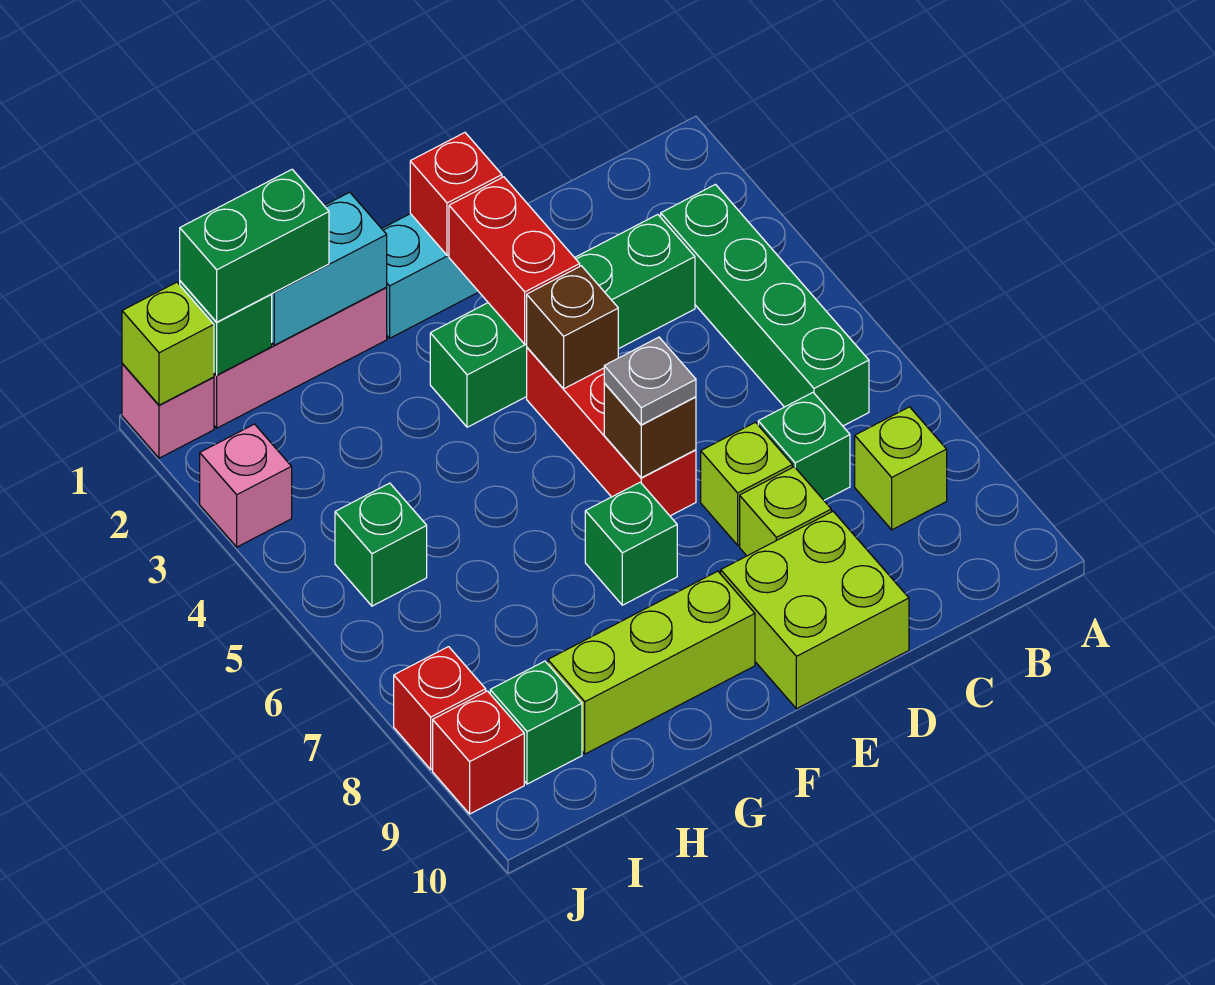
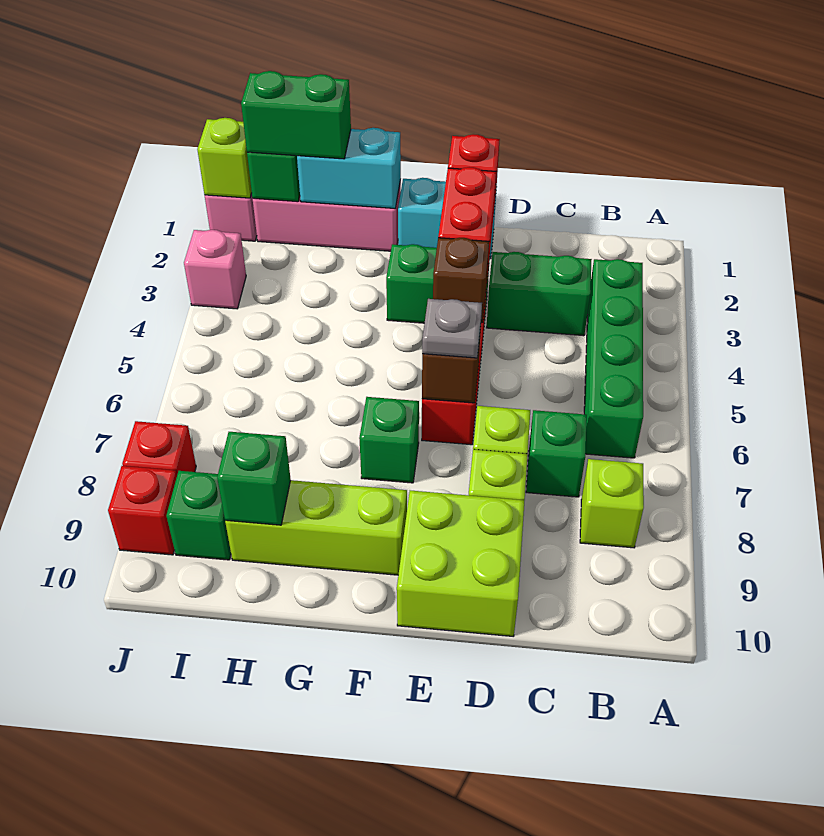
green 1x1 brick [335,483,427,606] -> green 1x1 brick moved to [217,432,291,525]

